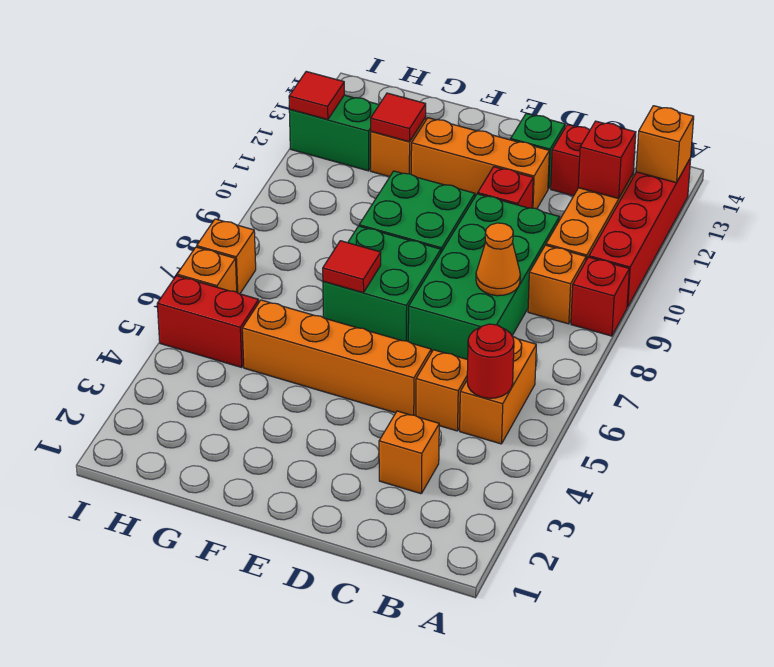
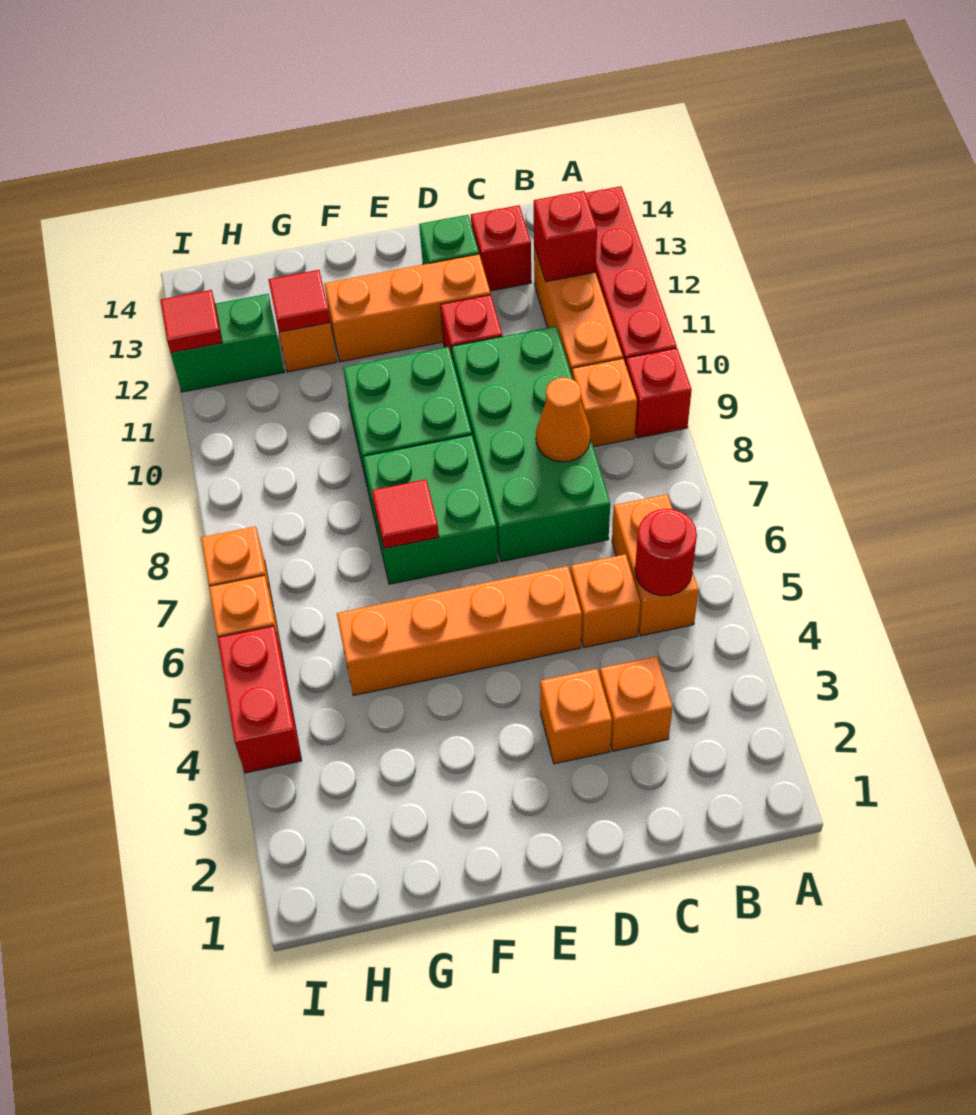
orange 1x1 brick [636,106,694,183] -> orange 1x1 brick moved to [540,669,612,764]
red 1x2 brick [157,276,259,367] -> red 1x2 brick turned to [217,626,302,773]

